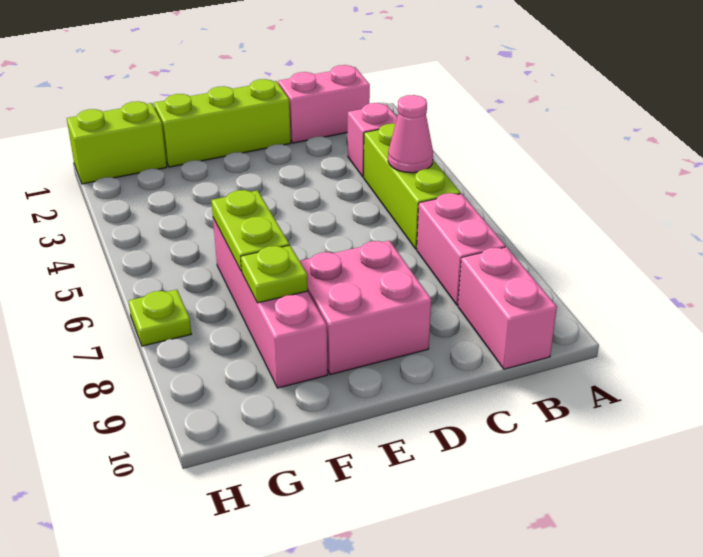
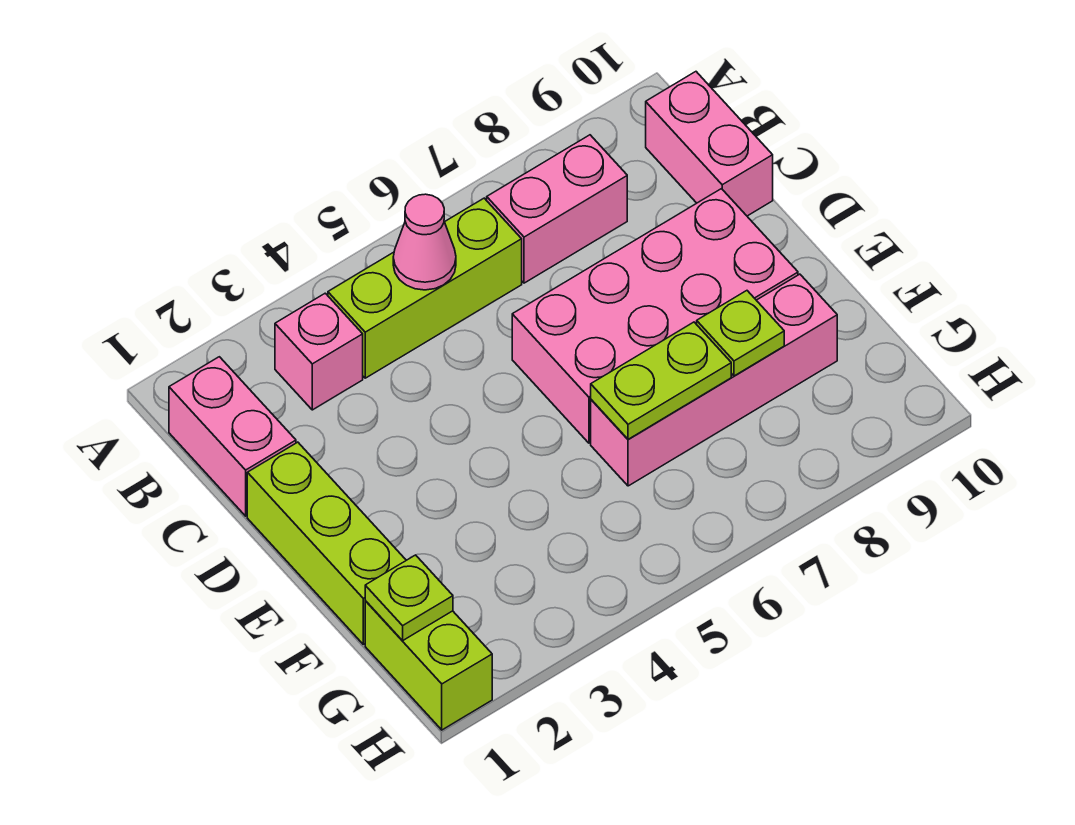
pink 1x2 brick [458,247,557,369] -> pink 1x2 brick turned to [646,72,773,216]
pink 2x2 brick [300,241,431,375] -> pink 2x4 brick [512,189,798,443]
lime 1x1 plate [129,290,191,346] -> lime 1x1 plate moved to [365,555,453,640]

